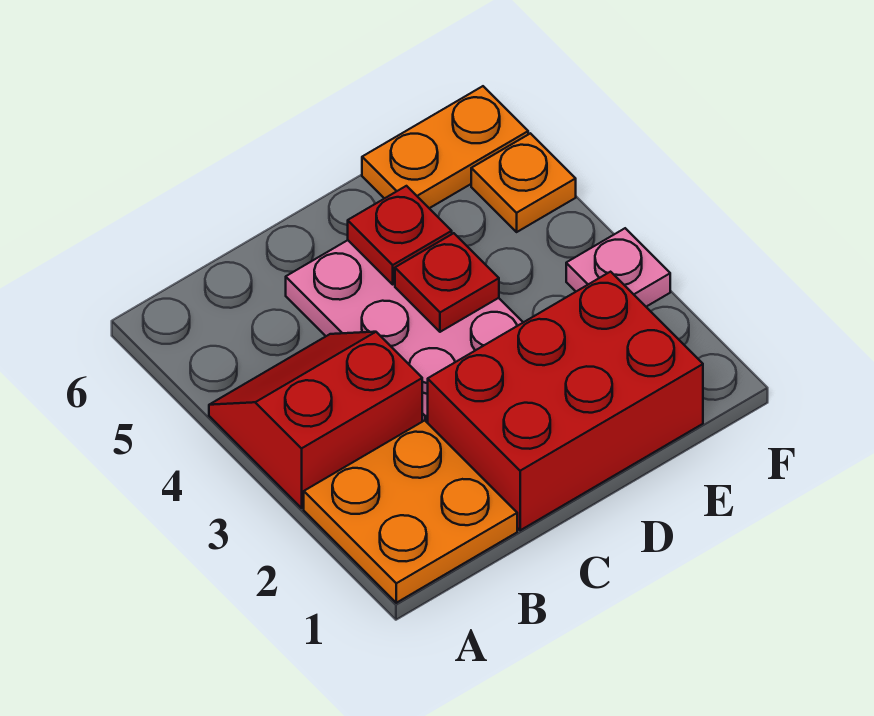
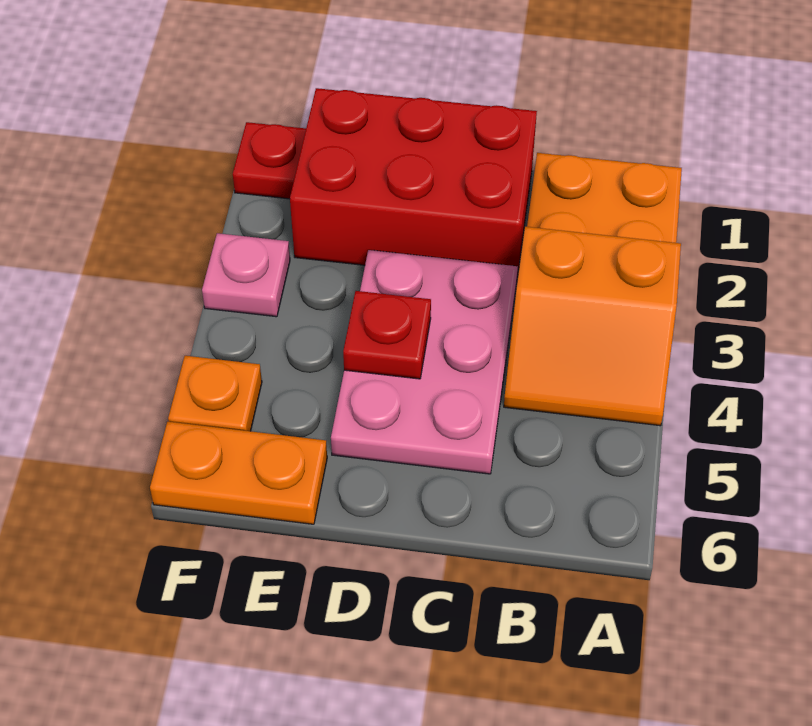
red 2x2 slope [209,332,422,508] -> orange 2x2 slope [504,227,681,426]
red 1x1 plate [348,186,452,284] -> red 1x1 plate moved to [233,122,306,199]

